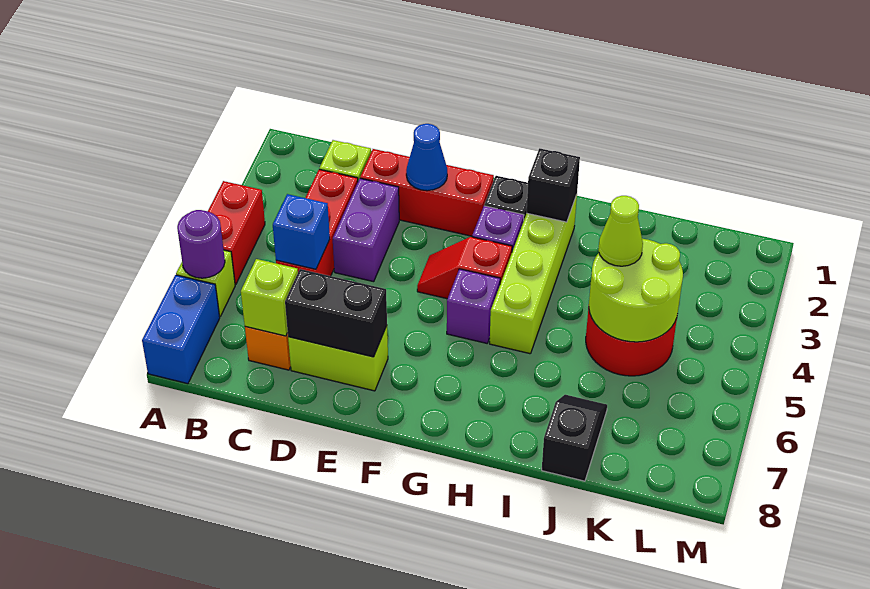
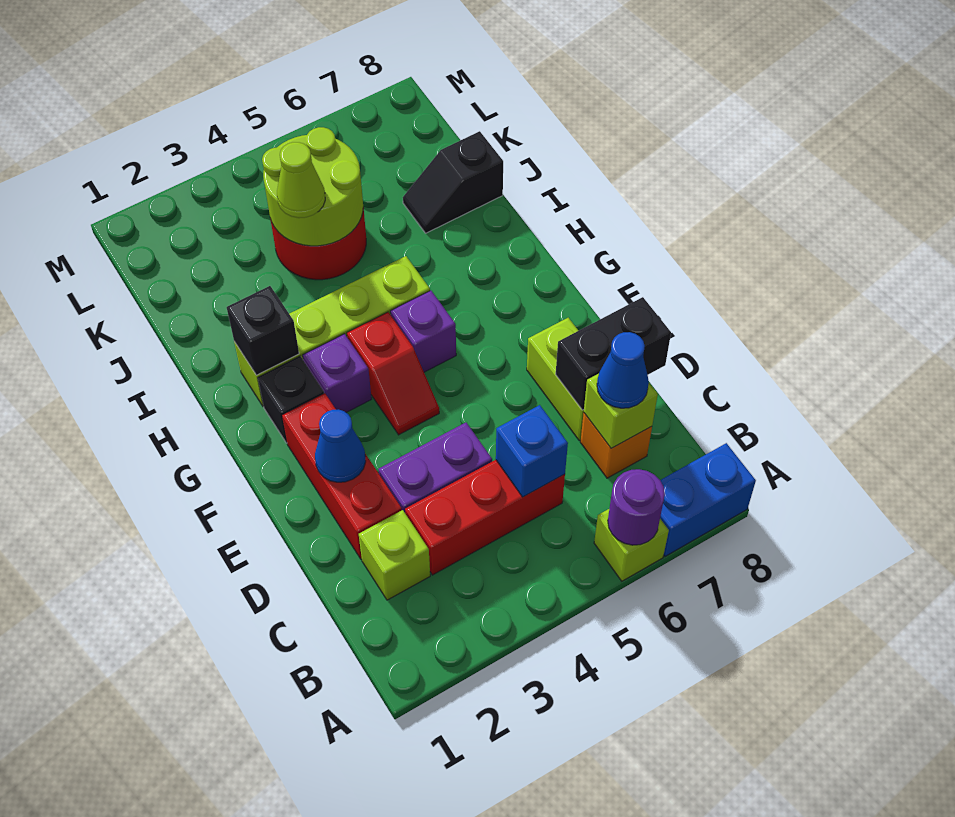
red 1x2 brick [208,181,265,285] -> none
none -> blue 1x1 cone [597,332,649,408]
black 1x2 brick [285,269,387,357] -> black 1x2 brick turned to [556,297,671,410]

